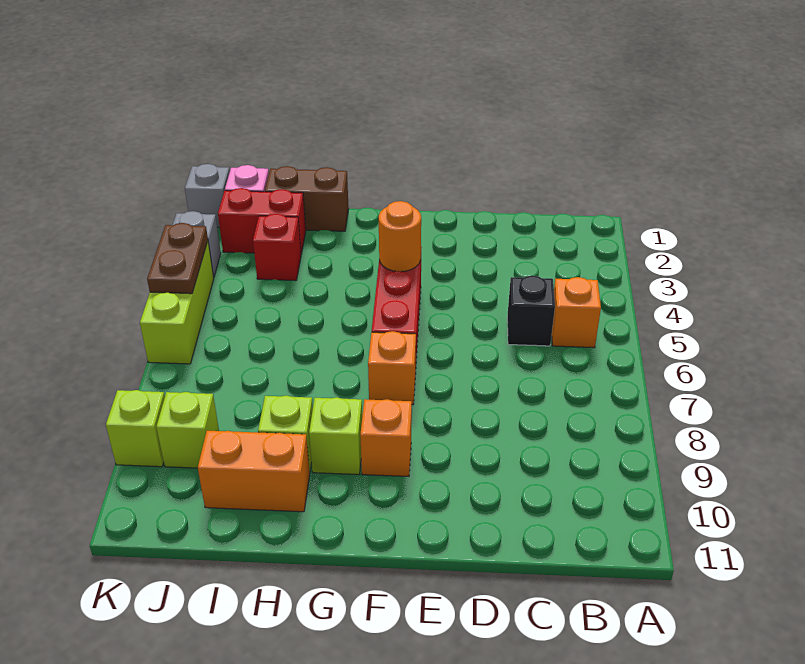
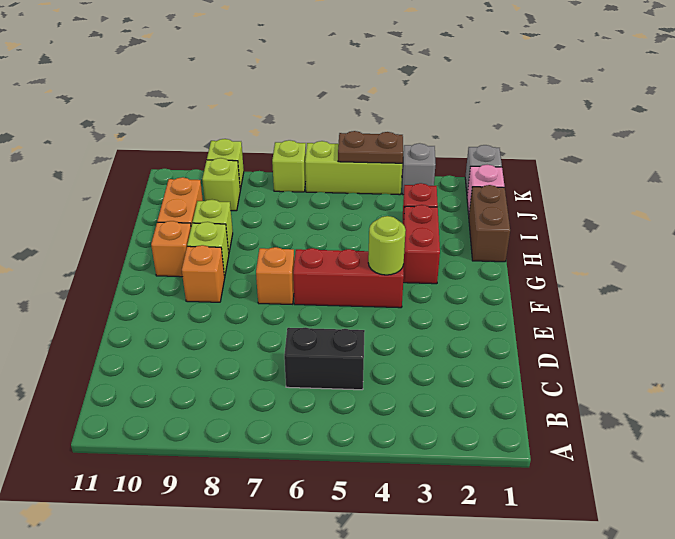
orange 1x1 brick [552,277,601,348] -> orange 1x1 brick moved to [151,221,191,277]
black 1x1 brick [507,276,555,346] -> black 1x2 brick [284,327,365,390]
orange 1x1 round brick [379,201,421,272] -> lime 1x1 round brick [368,216,406,275]
red 1x2 brick [218,188,306,254] -> red 1x2 brick moved to [403,205,440,284]
none -> lime 1x1 brick [272,140,306,192]

